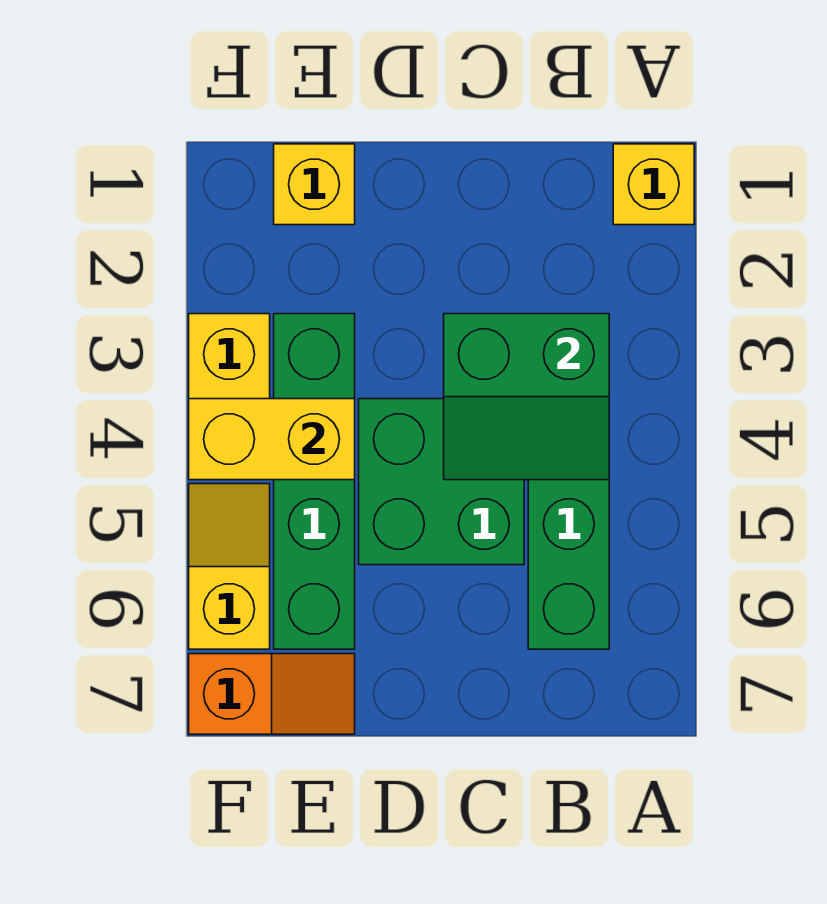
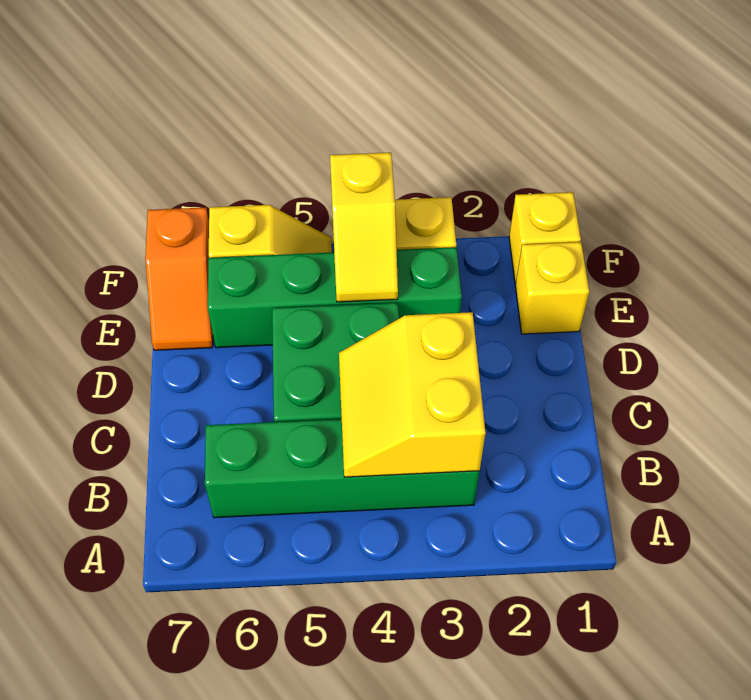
yellow 1x1 brick [613,144,694,225] -> yellow 1x1 brick moved to [509,192,581,283]
green 2x2 slope [444,314,609,480] -> yellow 2x2 slope [339,312,486,477]
yellow 1x2 brick [189,399,355,480] -> yellow 1x2 slope [330,153,398,302]

